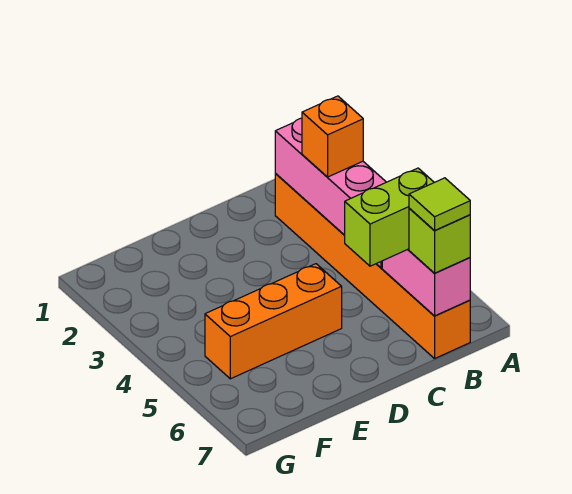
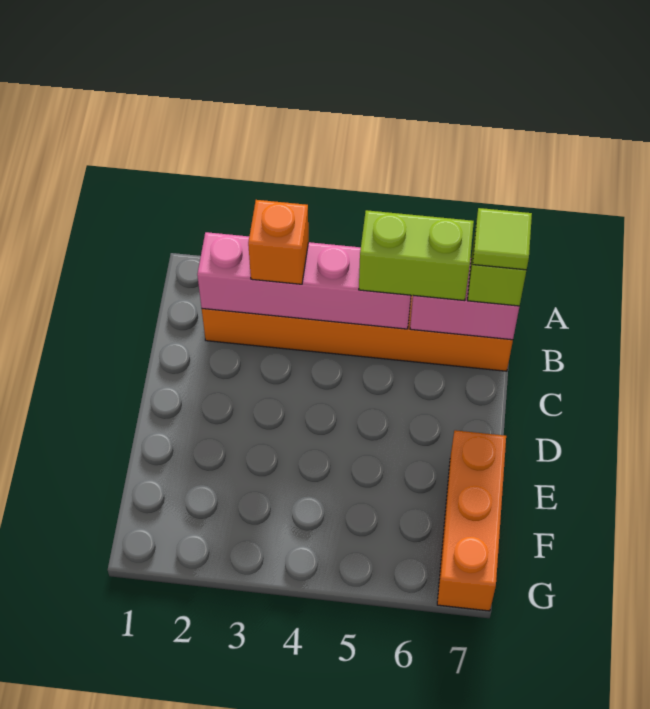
lime 1x2 brick [344,168,434,266] -> lime 1x2 brick turned to [359,210,474,301]
orange 1x3 brick [205,264,342,379] -> orange 1x3 brick moved to [437,430,506,611]

